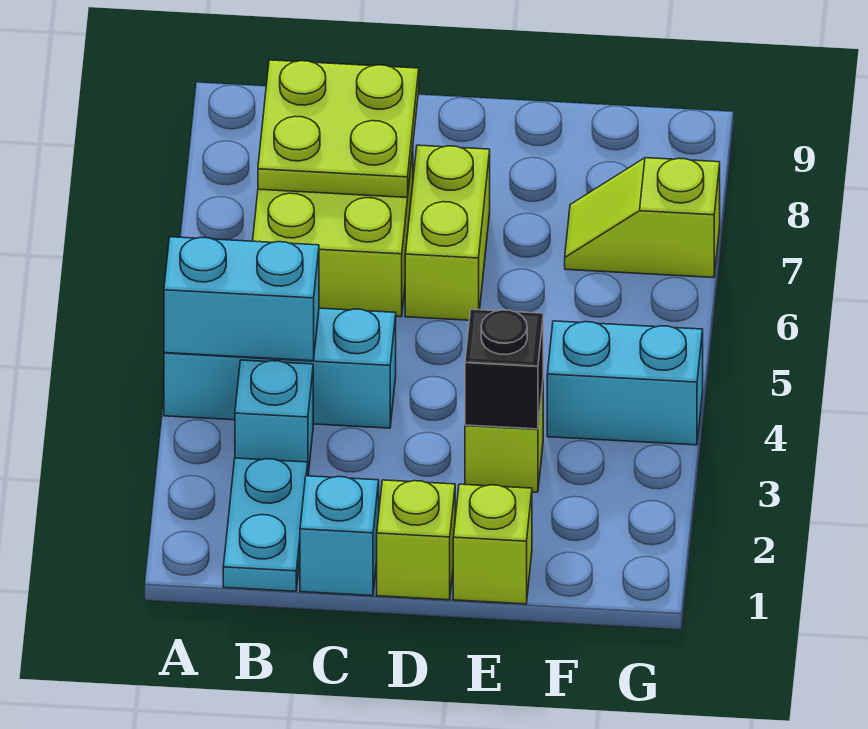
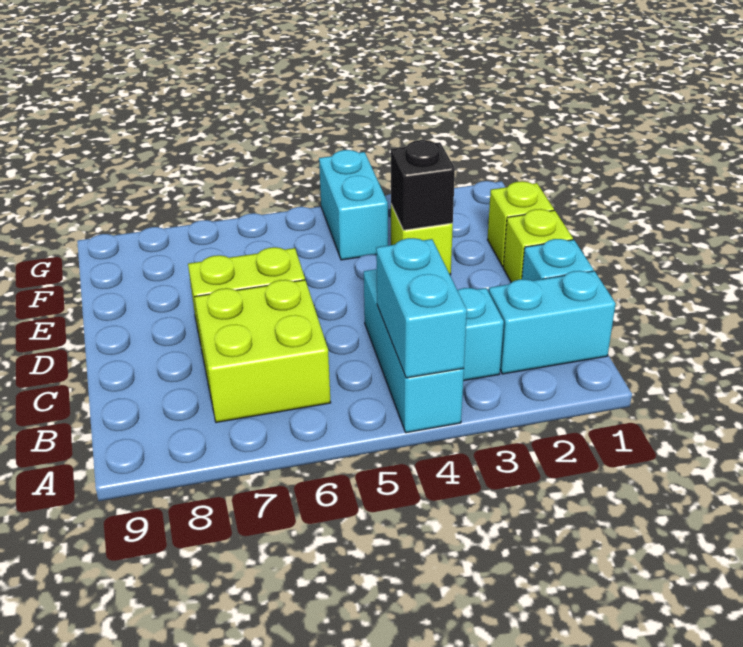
cyan 1x2 plate [223,458,308,591] -> cyan 1x2 brick [489,271,616,374]
lime 2x2 plate [258,60,419,198] -> none
lime 1x2 slope [565,158,720,278] -> none

